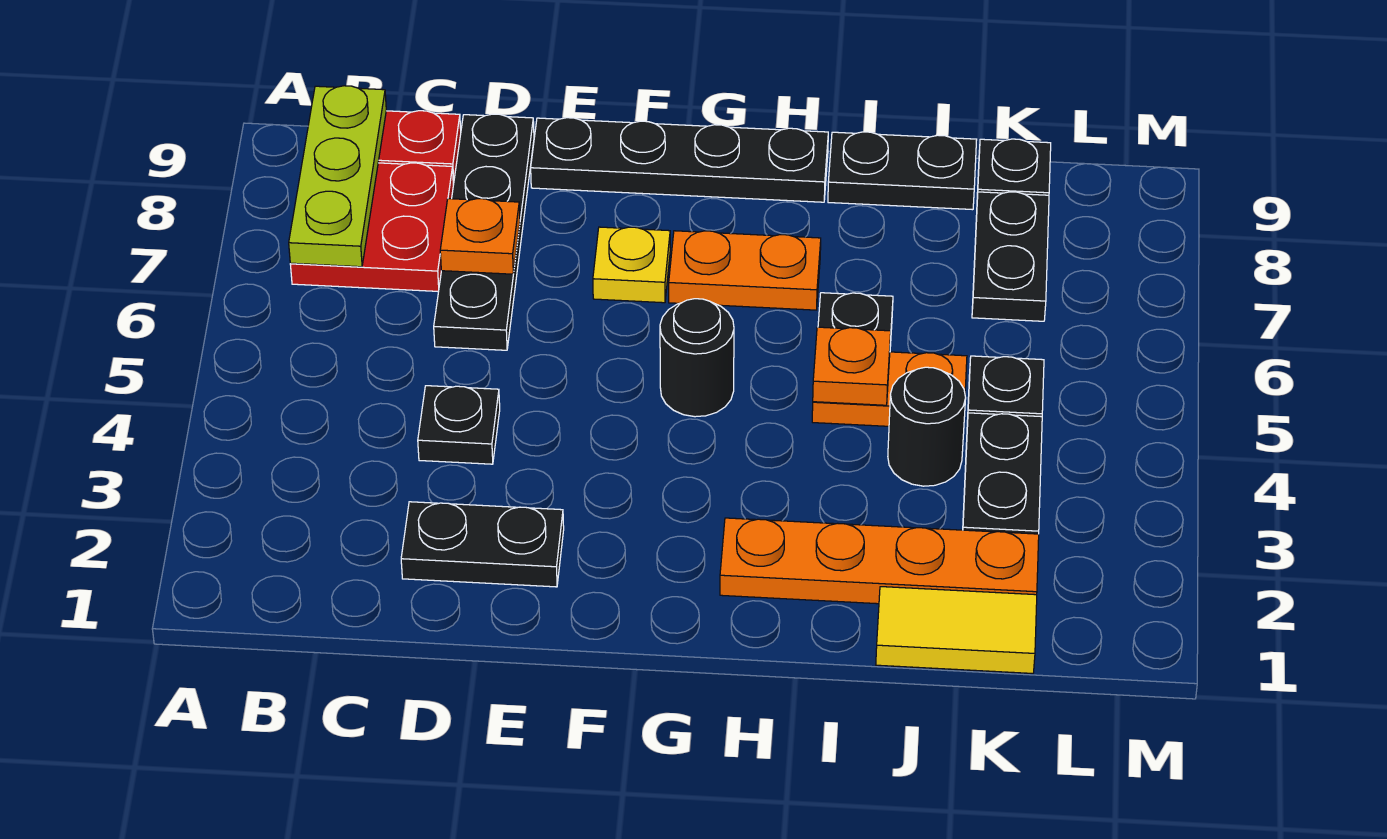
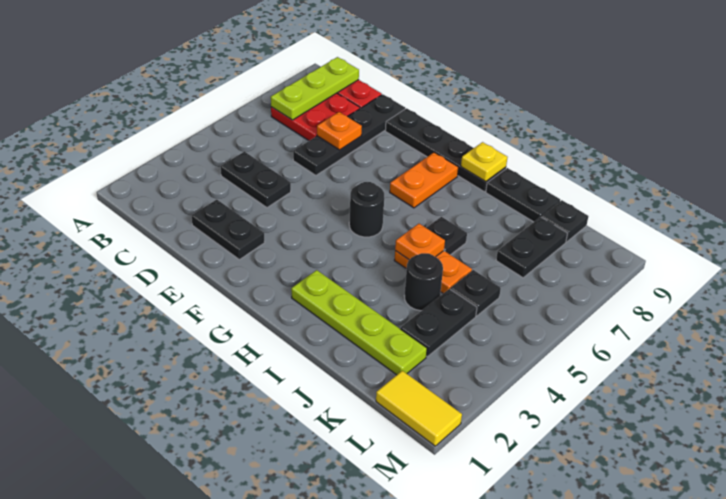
black 1x1 plate [418,386,500,464] -> black 1x2 plate [221,152,291,208]
yellow 1x1 plate [593,227,670,303] -> yellow 1x1 plate moved to [461,142,508,182]
orange 1x2 plate [669,231,821,310] -> orange 1x2 plate turned to [390,152,458,208]
orange 1x4 plate [720,518,1039,604] -> lime 1x4 plate [291,270,427,375]
yellow 1x2 tile [876,587,1037,673] -> yellow 1x2 tile moved to [376,371,462,446]

